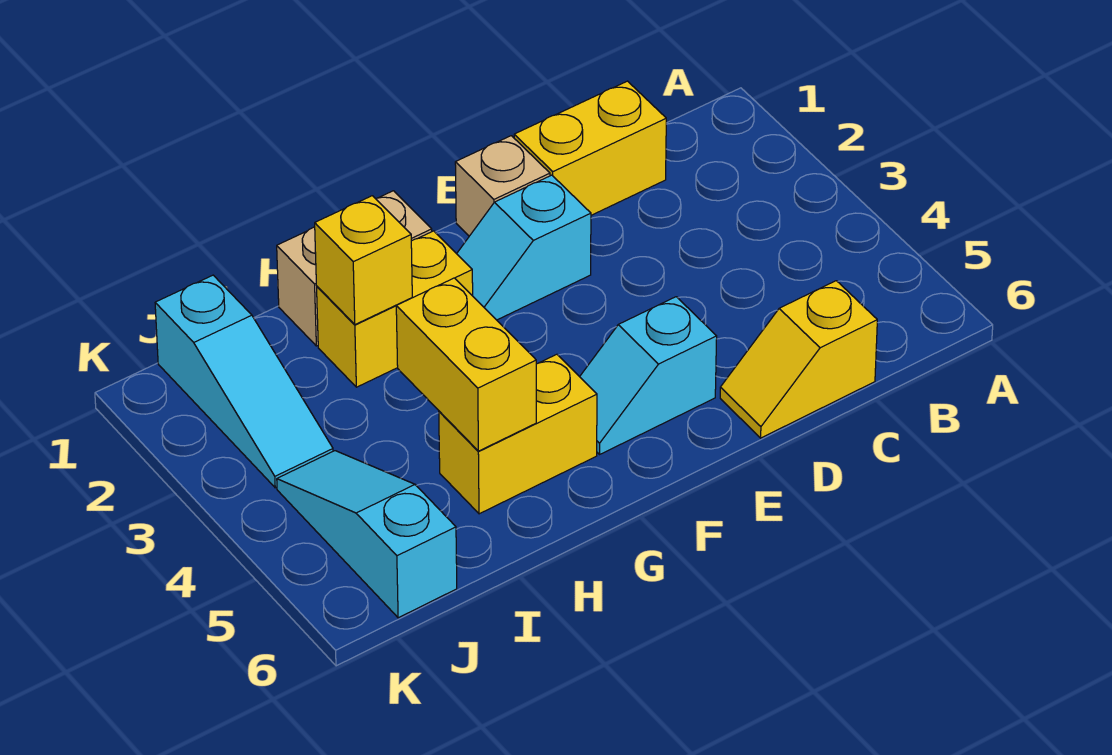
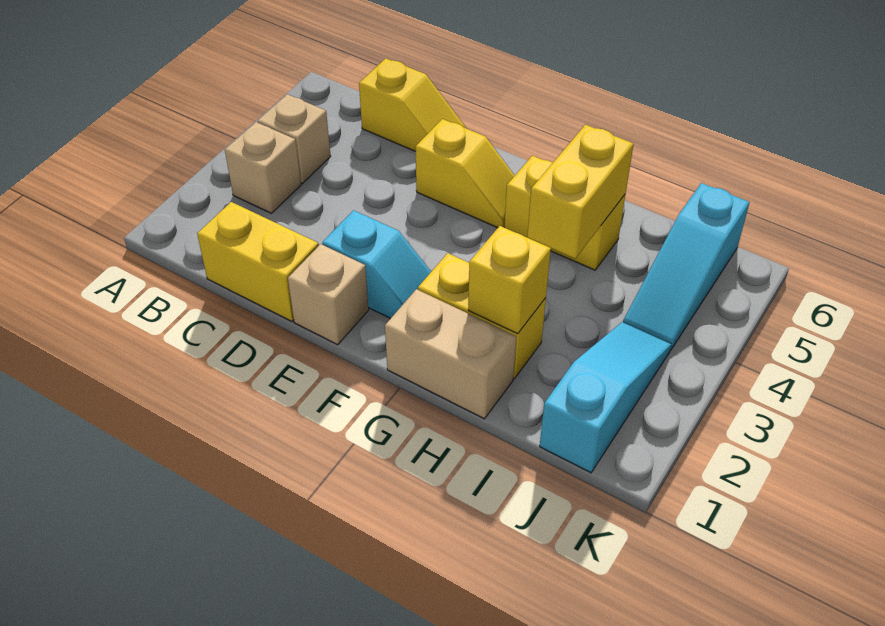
none -> tan 1x1 brick [225,122,301,213]
none -> tan 1x1 brick [258,94,331,183]
cyan 1x2 slope [580,297,717,454] -> yellow 1x2 slope [415,119,515,228]

